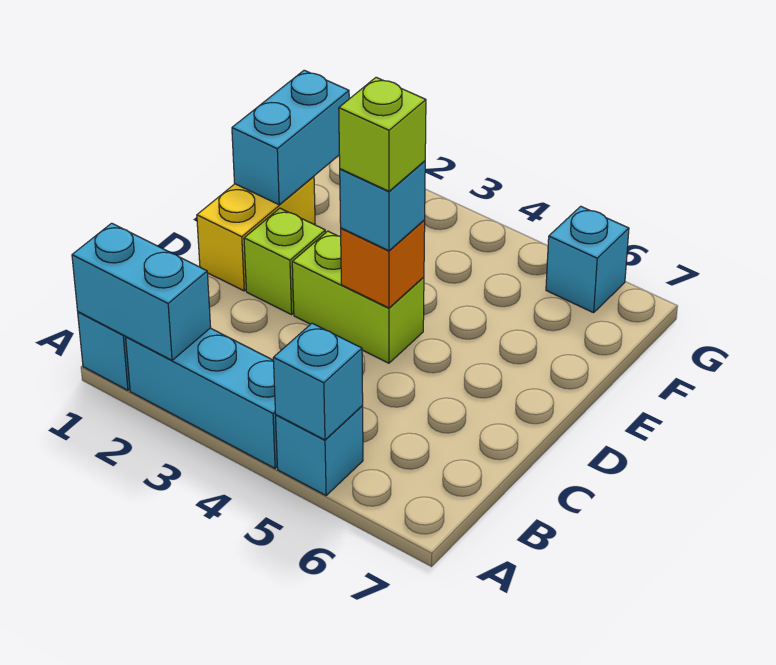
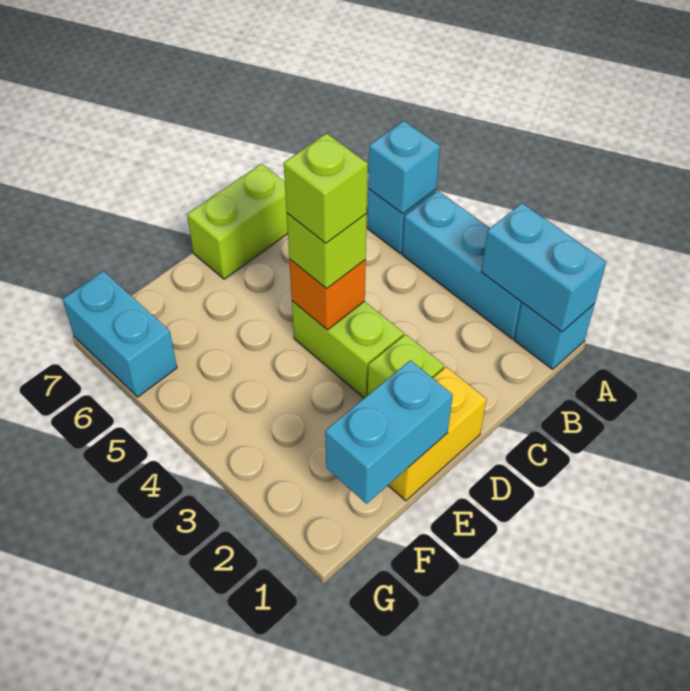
none -> lime 1x2 brick [187,164,288,279]
cyan 1x1 brick [340,161,425,251] -> lime 1x1 brick [287,213,367,289]
cyan 1x1 brick [546,206,629,313] -> cyan 1x2 brick [62,271,177,397]

